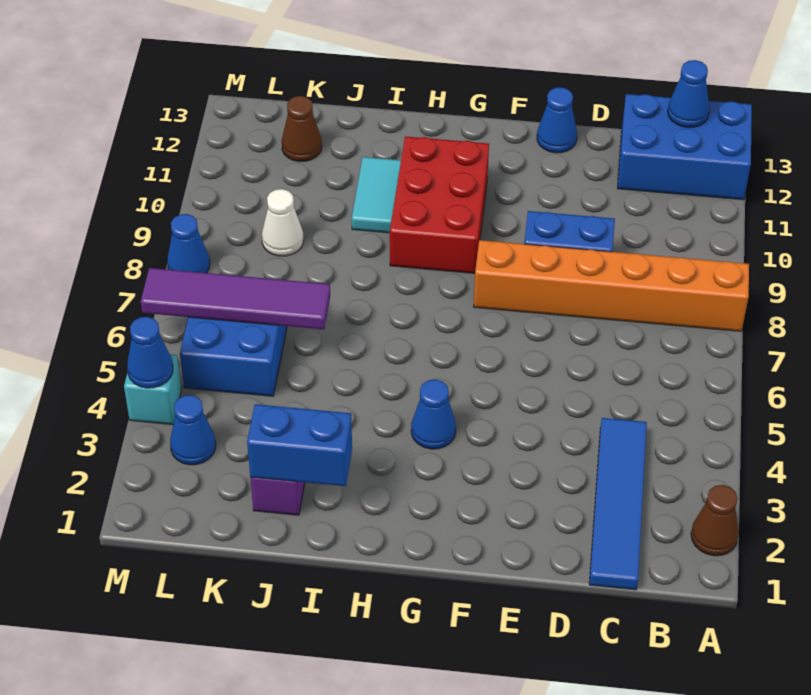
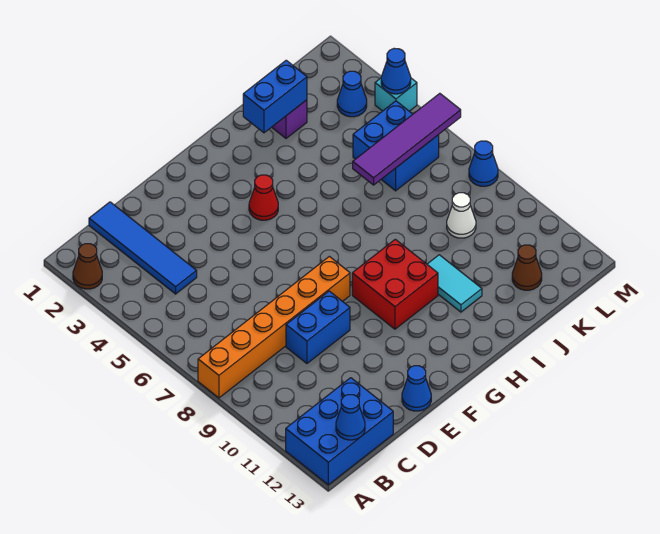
blue 1x1 cone [411,379,456,449] -> red 1x1 cone [249,175,278,220]
red 2x3 brick [390,136,489,273] -> red 2x2 brick [352,239,438,329]

